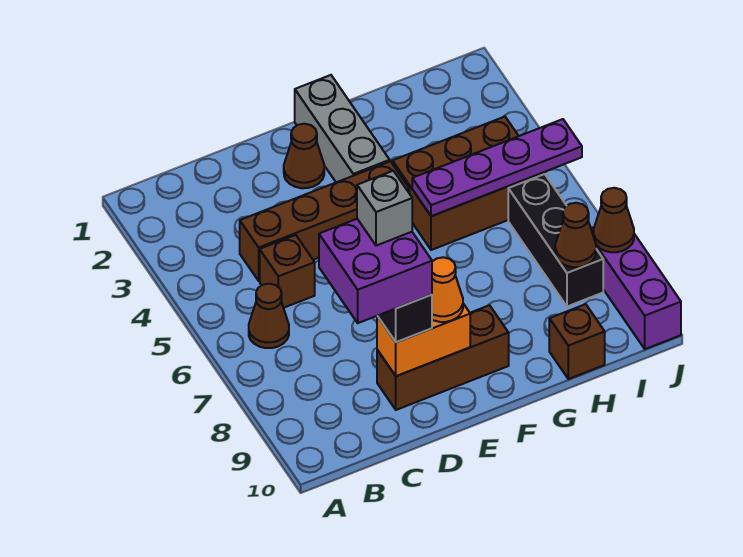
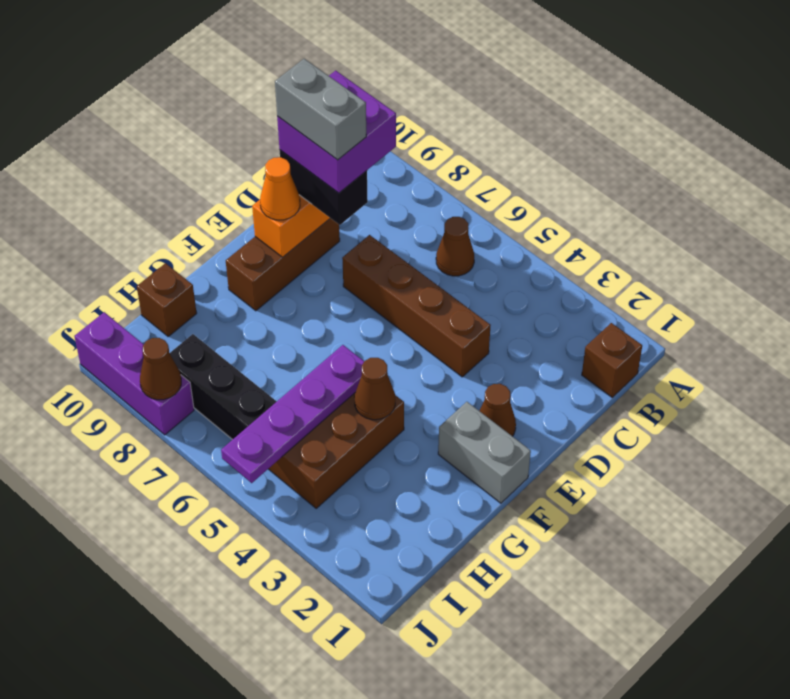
brown 1x4 brick [240,161,409,281] -> brown 1x4 brick turned to [342,235,491,377]
brown 1x1 brick [260,235,315,308] -> brown 1x1 brick moved to [582,323,642,397]
grey 1x1 brick [357,171,412,246] -> grey 1x2 brick [275,59,366,160]
grey 1x3 brick [295,75,390,182] -> grey 1x2 brick [438,402,531,503]
brown 1x1 cone [555,203,596,267] -> brown 1x1 cone moved to [354,358,395,420]

